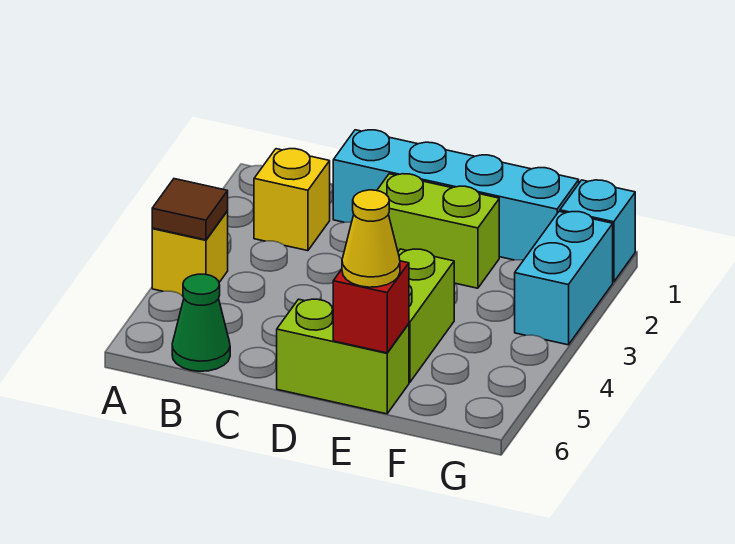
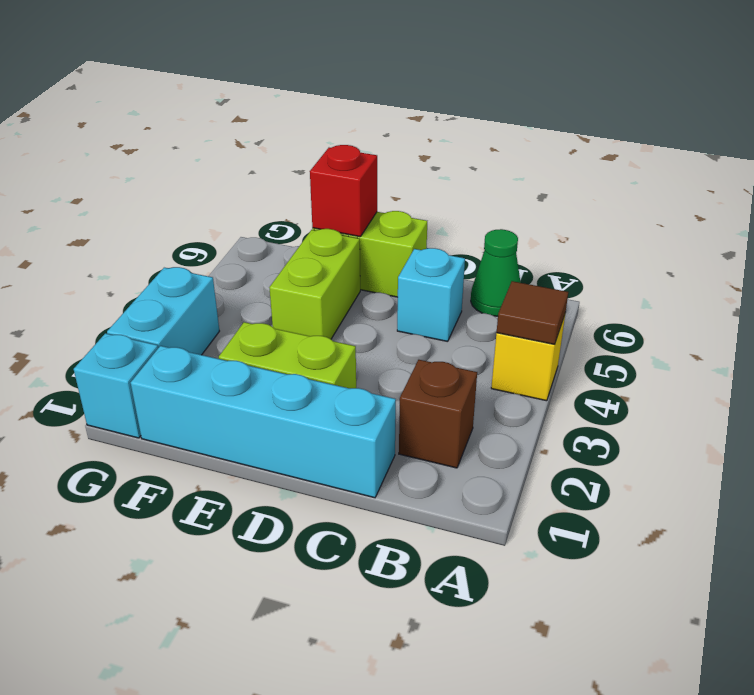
yellow 1x1 brick [254,149,330,251] -> brown 1x1 brick [399,360,477,468]
none -> cyan 1x1 brick [397,248,465,342]
yellow 1x1 cone [342,190,400,287] -> none

